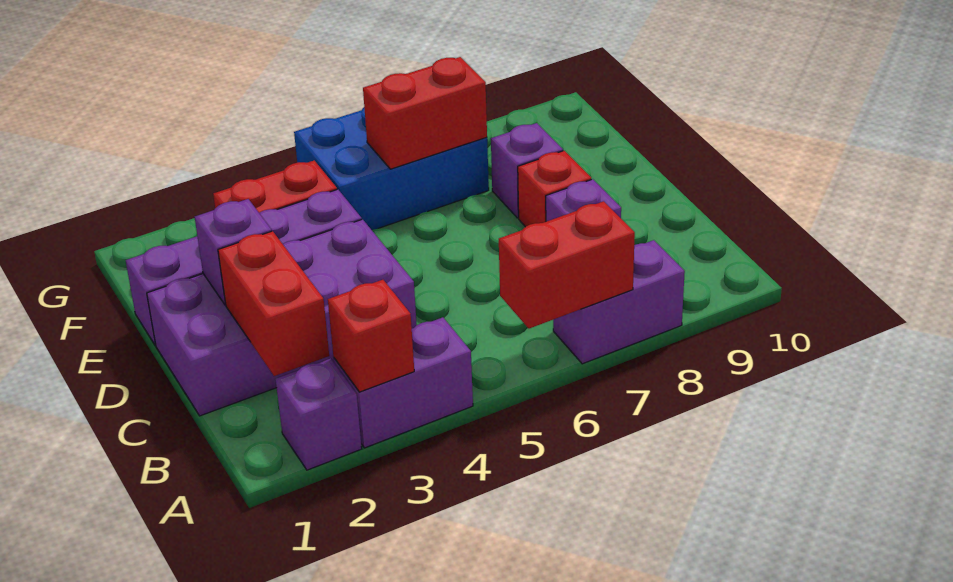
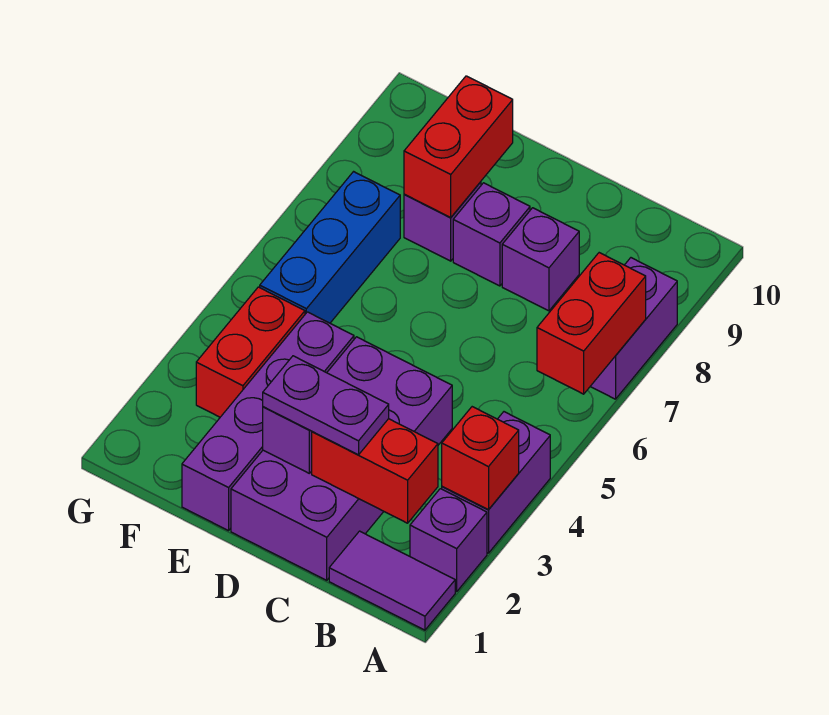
none -> purple 1x2 tile [329,531,455,630]
none -> purple 1x2 plate [263,356,389,455]
red 1x1 brick [518,151,591,227] -> purple 1x1 brick [453,183,530,286]
blue 2x3 brick [294,108,489,230] -> blue 1x3 brick [260,172,400,323]
red 1x2 brick [363,57,487,169] -> red 1x2 brick moved to [404,76,513,217]

